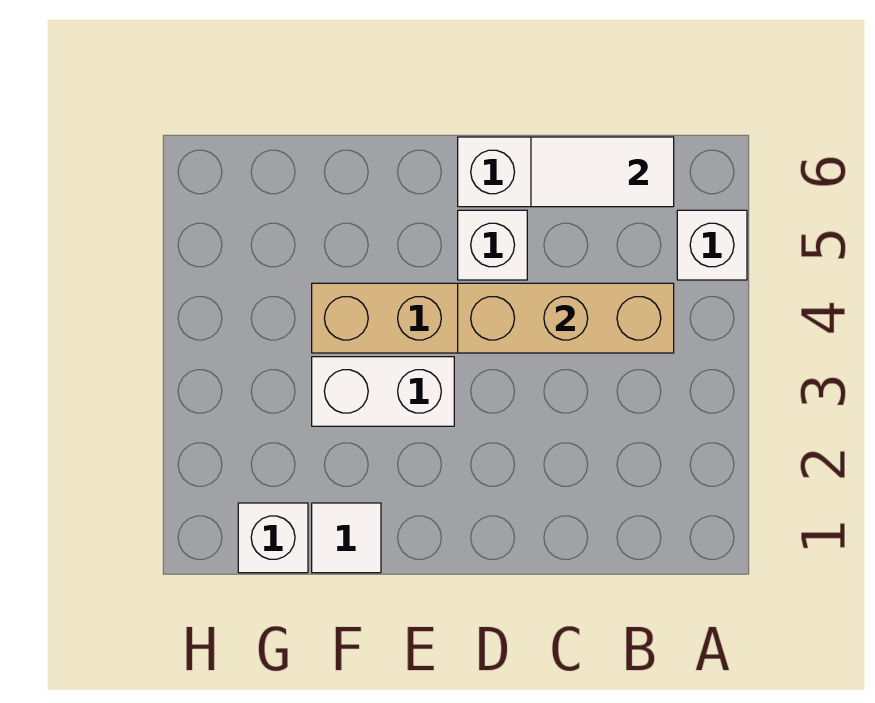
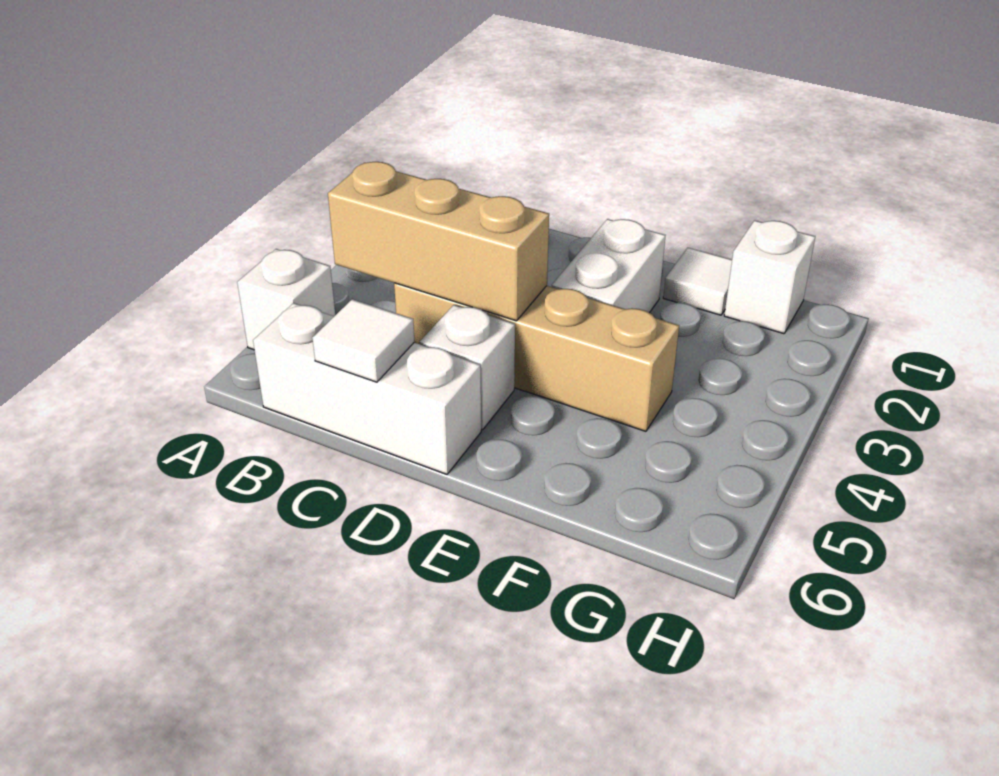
white 1x2 tile [531,137,674,207] -> white 1x1 tile [312,299,415,382]
white 1x2 brick [312,357,454,426] -> white 1x2 brick turned to [552,219,666,313]

